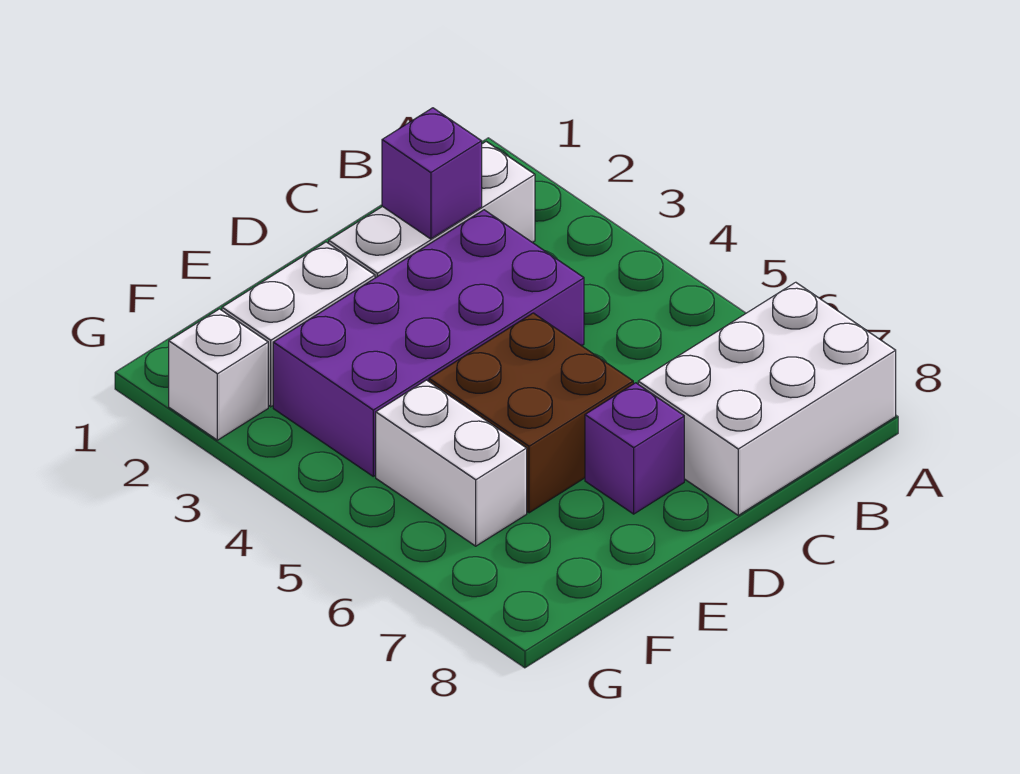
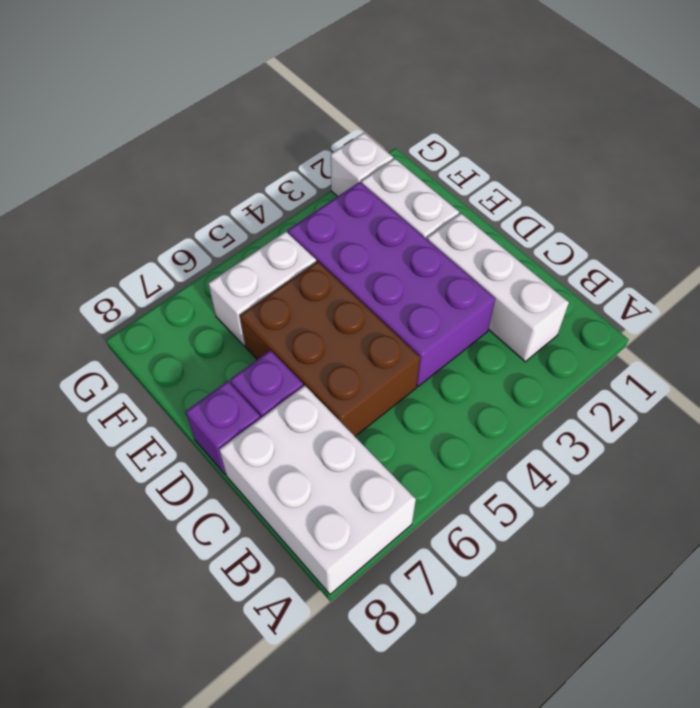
purple 1x1 brick [382,108,482,239] -> purple 1x1 brick moved to [186,381,260,475]
brown 2x2 brick [429,313,633,513] -> brown 2x3 brick [240,261,420,436]

